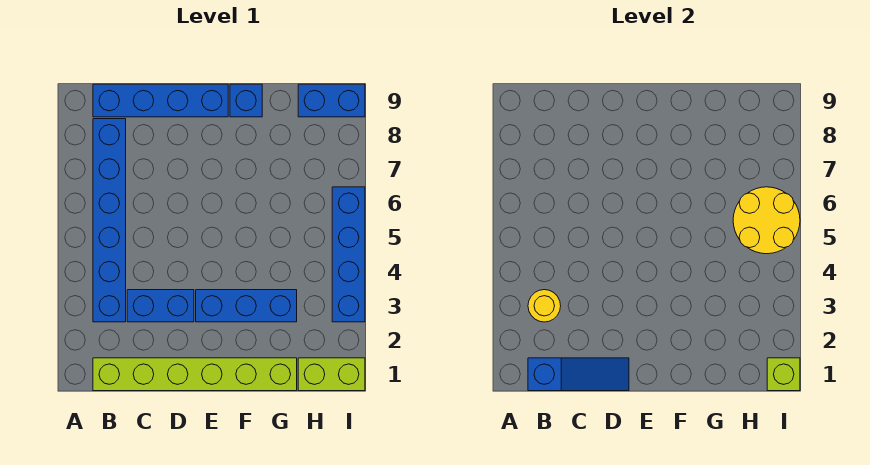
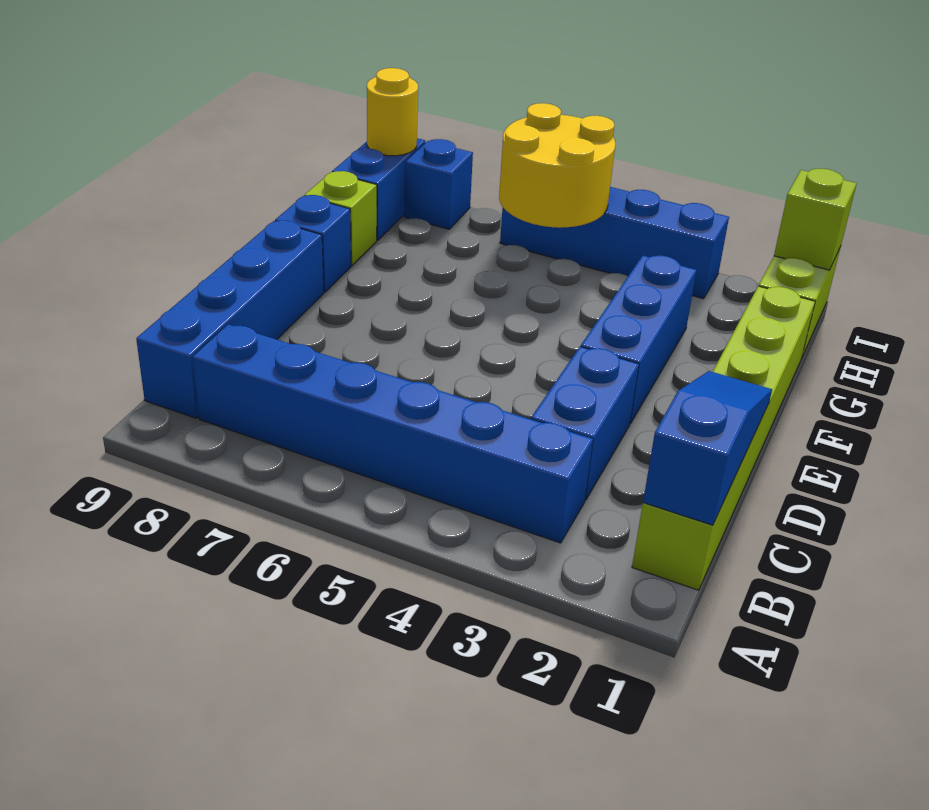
yellow 1x1 round brick [528,290,561,322] -> yellow 1x1 round brick moved to [367,68,418,156]
none -> lime 1x1 brick [304,171,377,265]
none -> blue 1x1 brick [404,139,473,229]

